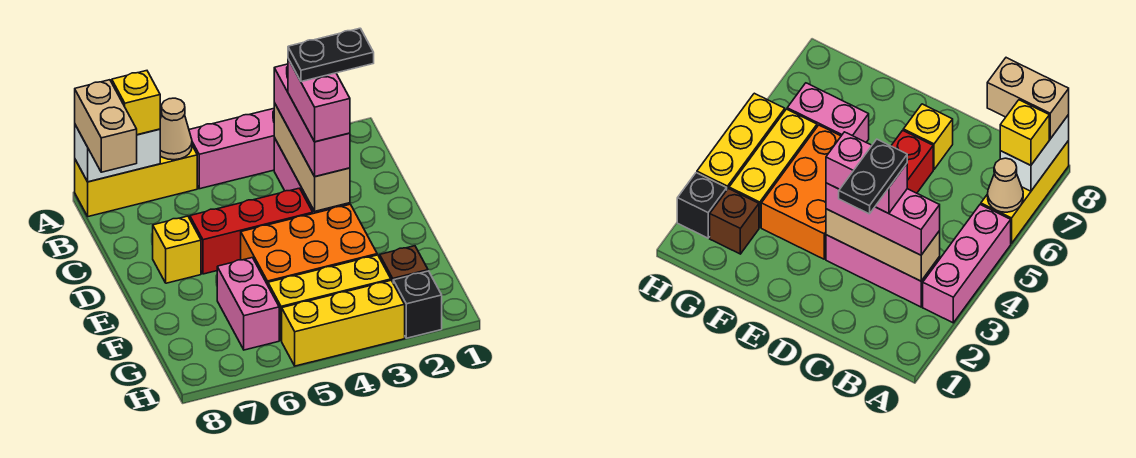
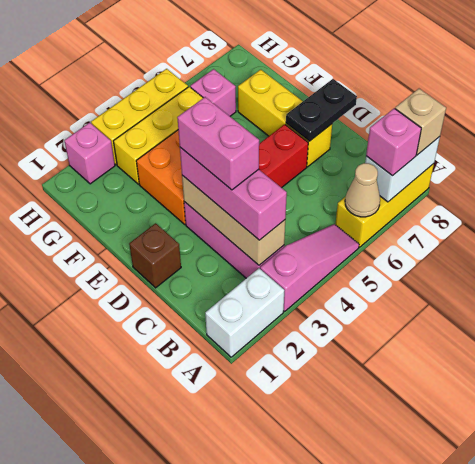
none -> white 1x2 brick [205,268,284,357]
pink 1x3 brick [189,109,274,189] -> pink 1x3 slope [260,224,359,311]
yellow 1x1 brick [112,71,160,135] -> pink 1x1 brick [366,108,421,176]
tan 1x2 brick [75,80,137,172] -> tan 1x1 brick [395,89,446,155]
black 1x2 plate [288,28,374,82] -> black 1x2 plate moved to [286,79,357,141]
yellow 1x1 brick [153,216,201,283] -> yellow 1x3 brick [238,70,332,167]
pink 1x2 brick [217,258,279,350] -> pink 1x1 brick [190,69,236,116]
brown 1x1 brick [380,246,428,282] -> brown 1x1 brick moved to [129,223,181,288]
black 1x1 brick [393,271,442,338] -> pink 1x1 brick [64,123,115,184]

